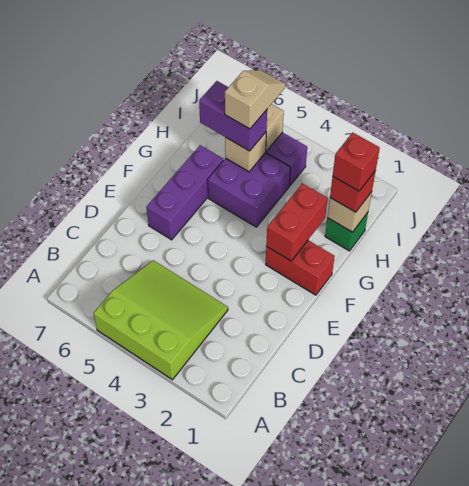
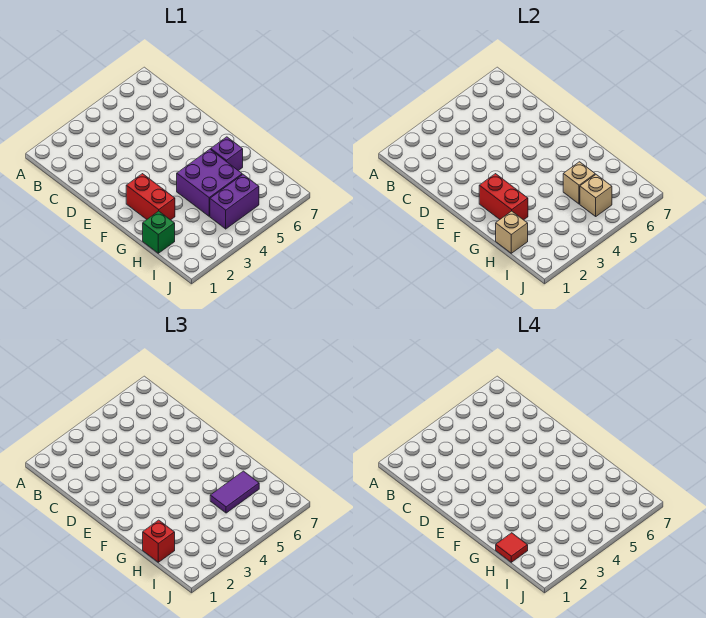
lime 3x3 slope [94,260,228,380] -> none
purple 1x3 brick [146,145,224,240] -> purple 1x1 brick [211,137,243,171]
red 1x2 brick [266,240,335,295] -> red 1x2 brick turned to [126,174,175,220]
red 1x1 brick [333,133,380,191] -> red 1x1 tile [496,533,528,562]
purple 1x2 brick [199,81,267,151] -> purple 1x2 tile [210,471,259,513]
tan 1x2 slope [225,70,285,129] -> none

